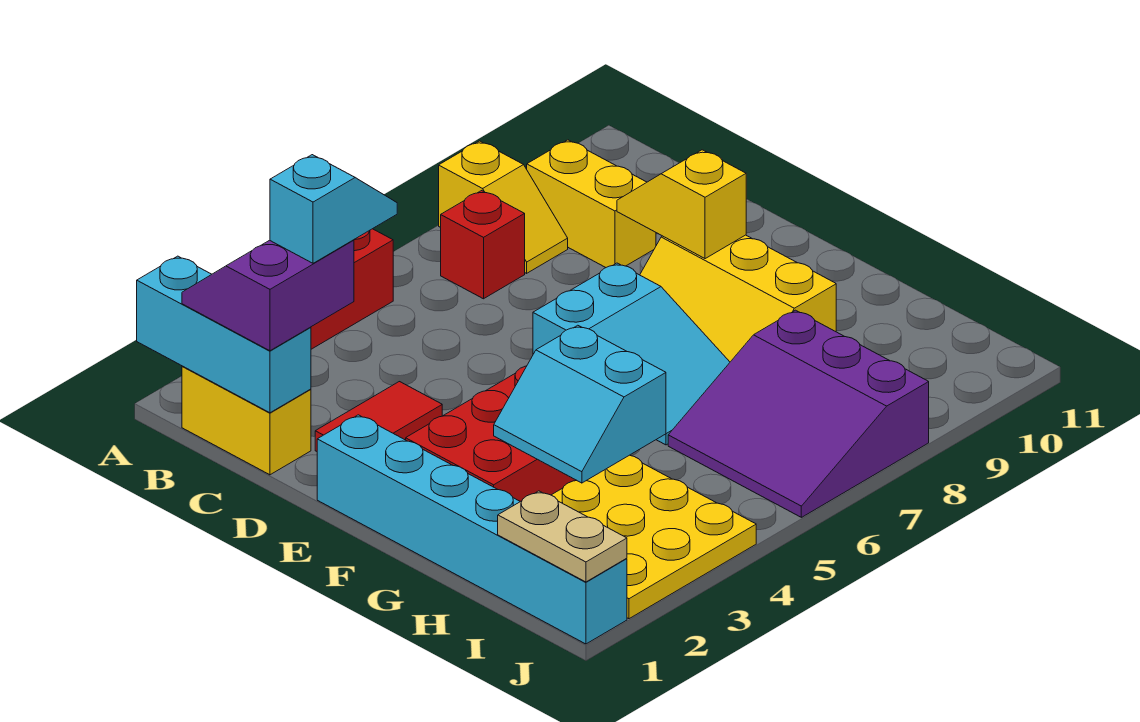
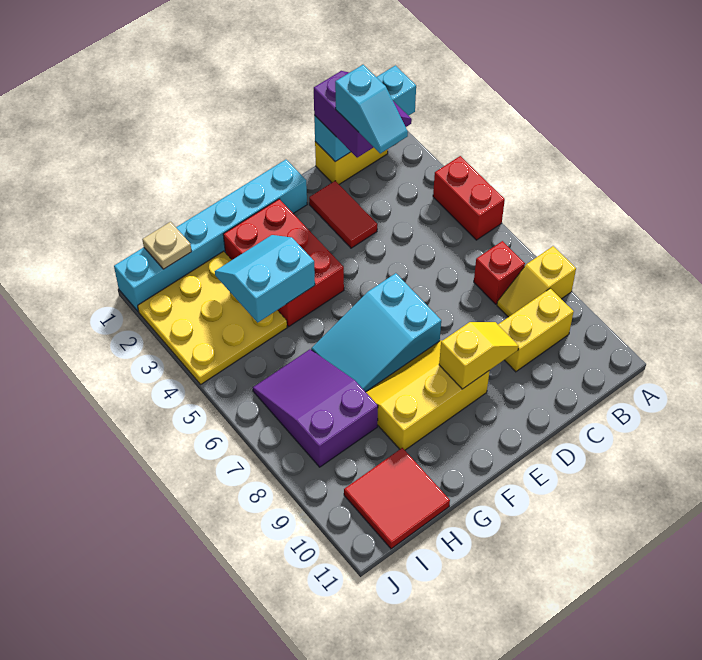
purple 3x3 slope [668,310,929,517] -> purple 2x3 slope [253,349,378,467]
none -> red 2x2 tile [344,448,450,549]
tan 1x2 plate [498,491,627,582] -> tan 1x1 plate [142,222,192,269]

